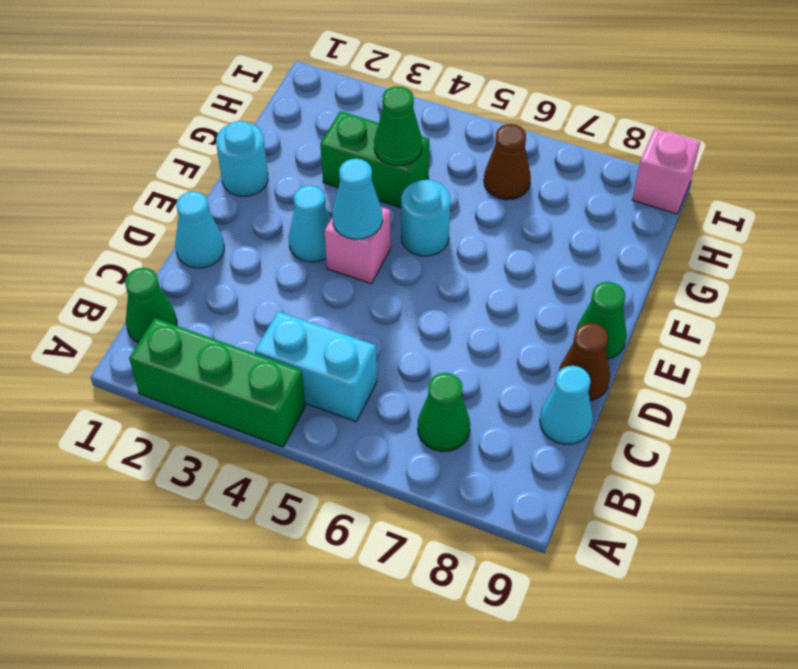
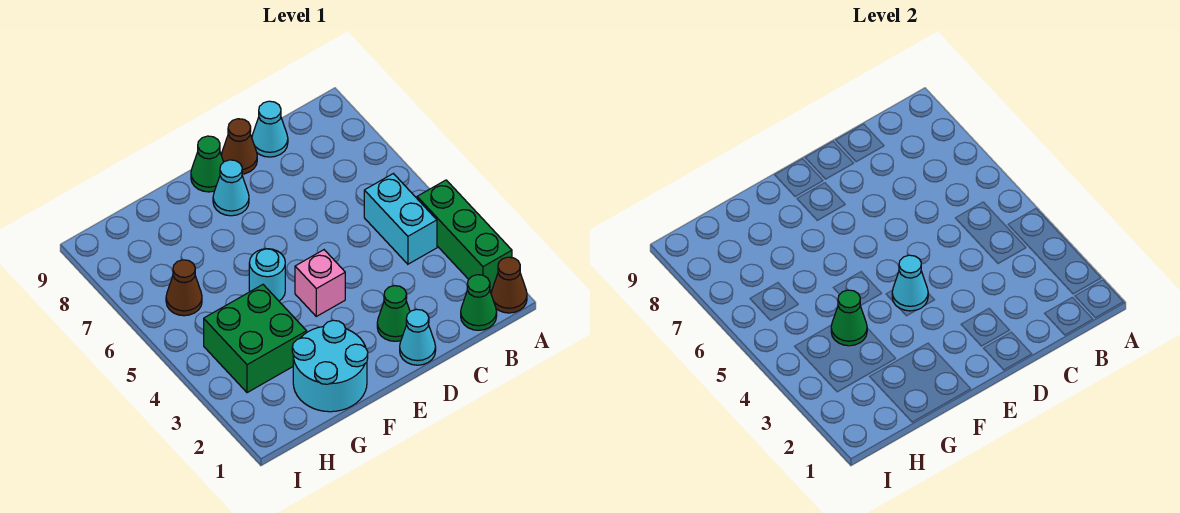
none -> brown 1x1 cone [491,257,527,313]
green 1x1 cone [418,373,470,451] -> green 1x1 cone moved to [377,286,410,341]
cyan 1x1 cone [289,186,331,262] -> cyan 1x1 cone moved to [213,160,249,216]
cyan 1x1 round brick [216,121,268,196] -> cyan 2x2 round brick [292,320,368,412]
green 1x2 brick [320,111,429,208] -> green 2x2 brick [204,285,307,393]
pink 1x1 brick [632,128,700,214] -> none

